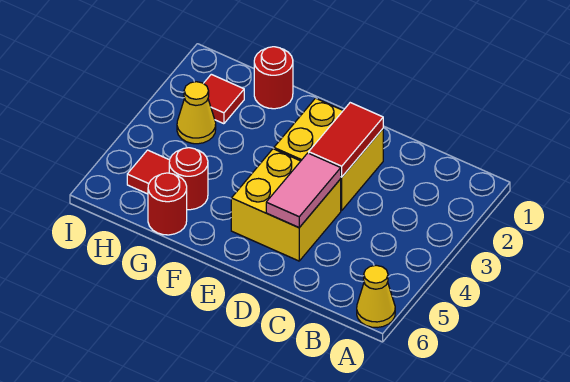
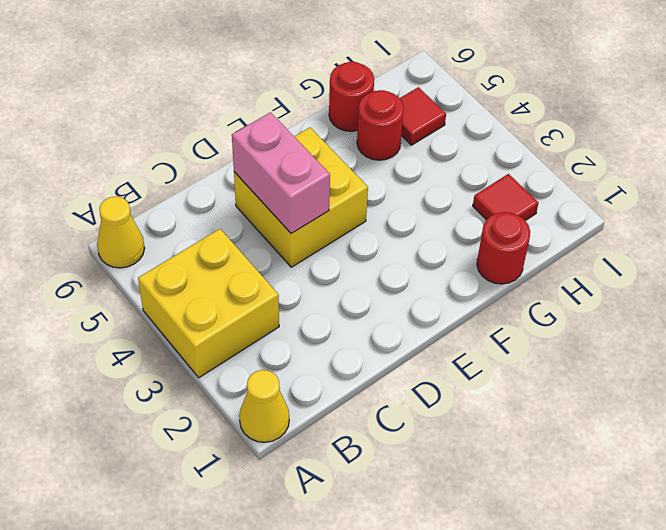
yellow 2x2 brick [274,98,383,211] -> yellow 2x2 brick moved to [138,229,279,378]
red 1x2 tile [309,103,383,177] -> none
pink 1x2 tile [266,153,341,227] -> pink 1x2 brick [232,112,330,234]
yellow 1x1 cone [177,82,216,144] -> yellow 1x1 cone moved to [239,370,289,442]

